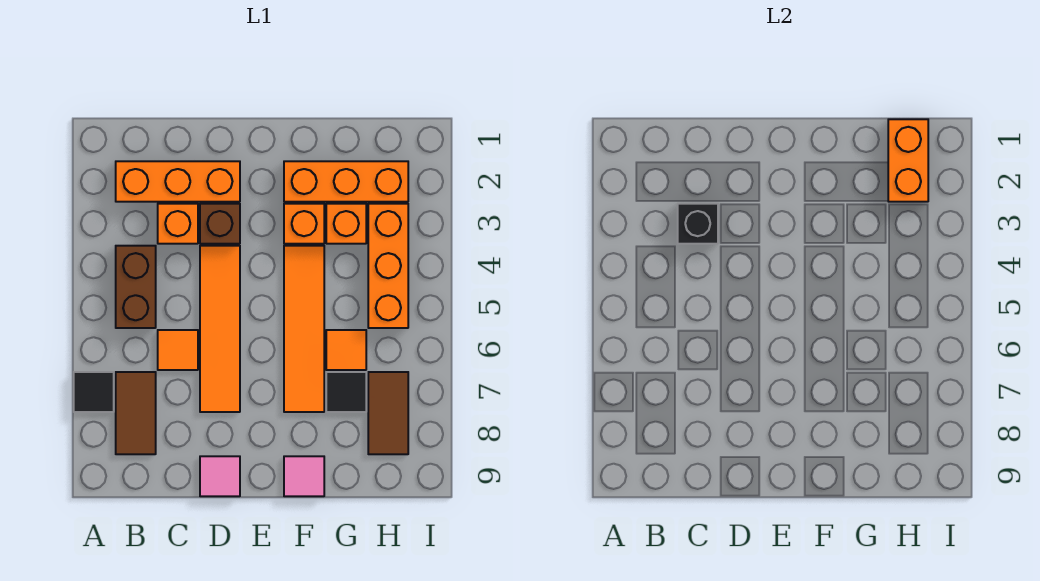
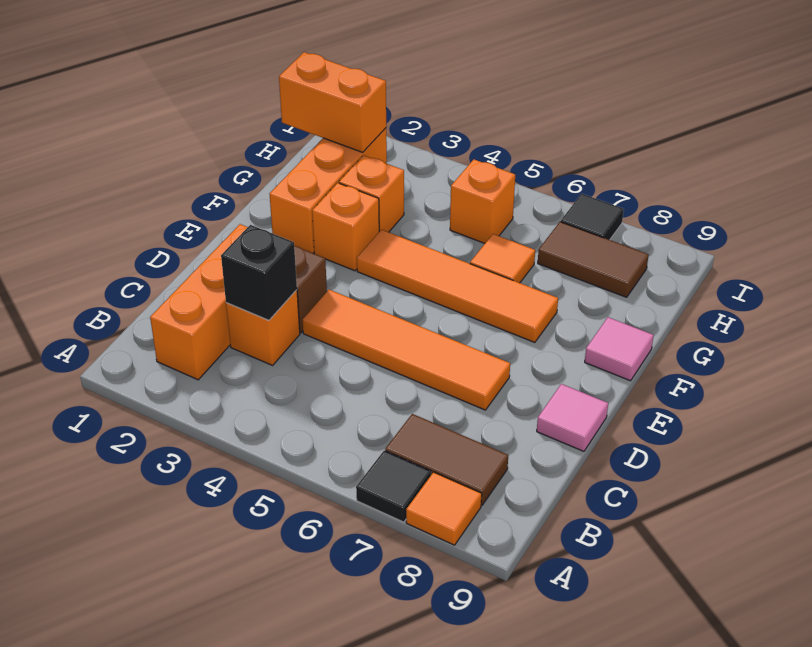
brown 1x2 brick [116,246,156,328] -> none
orange 1x1 tile [158,330,198,370] -> orange 1x1 tile moved to [406,472,482,545]
black 1x1 tile [326,372,366,412] -> black 1x1 tile moved to [561,194,624,240]
orange 1x3 brick [368,204,408,328] -> orange 1x1 brick [450,159,515,243]

